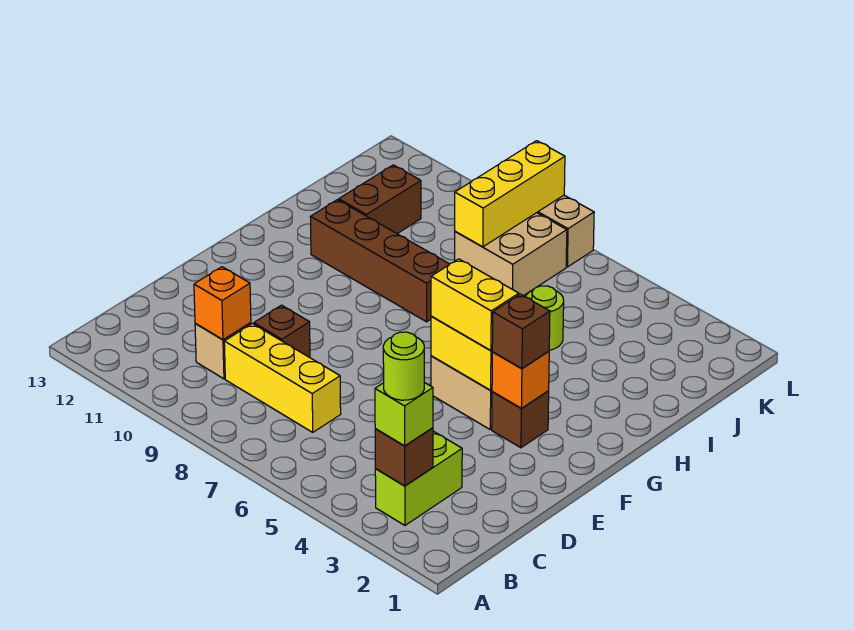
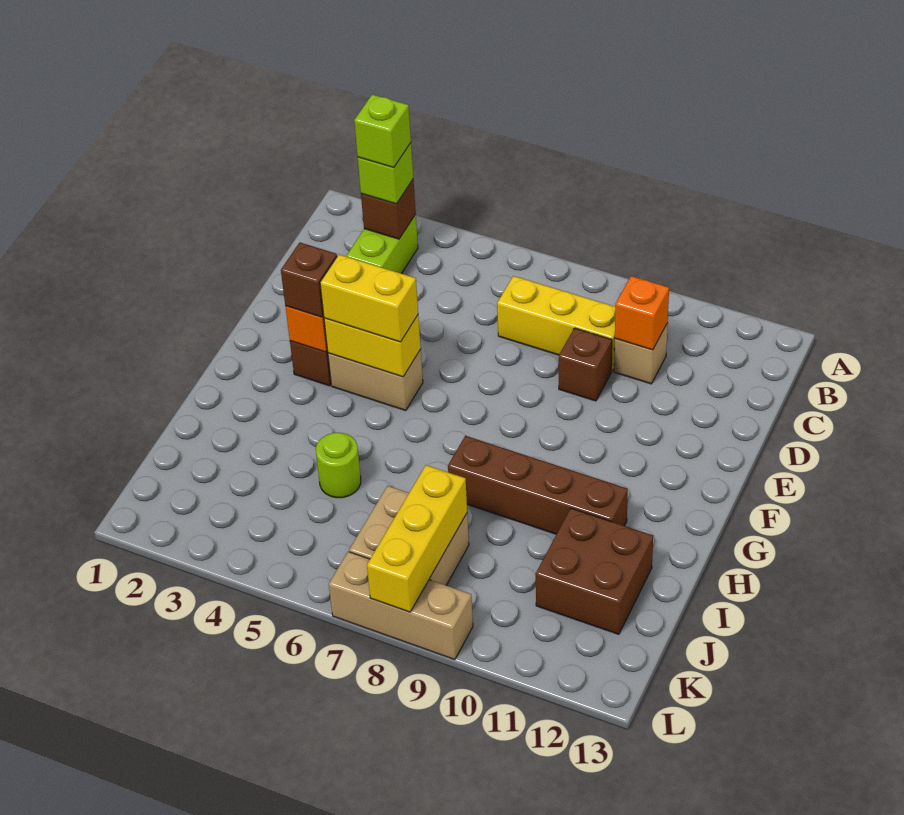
lime 1x1 round brick [383,332,424,400] -> lime 1x1 brick [354,94,411,168]
brown 1x2 brick [339,165,421,234] -> brown 2x2 brick [536,508,653,634]

